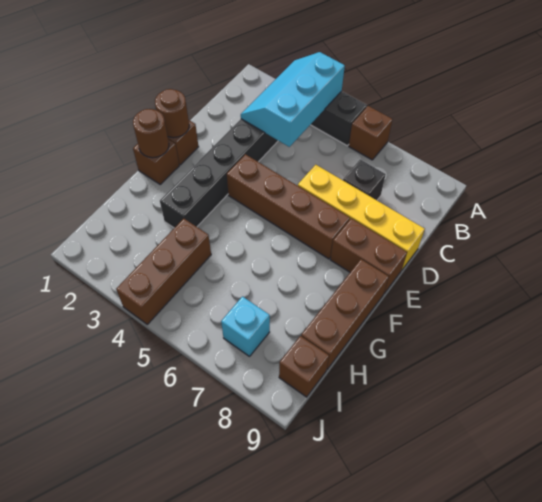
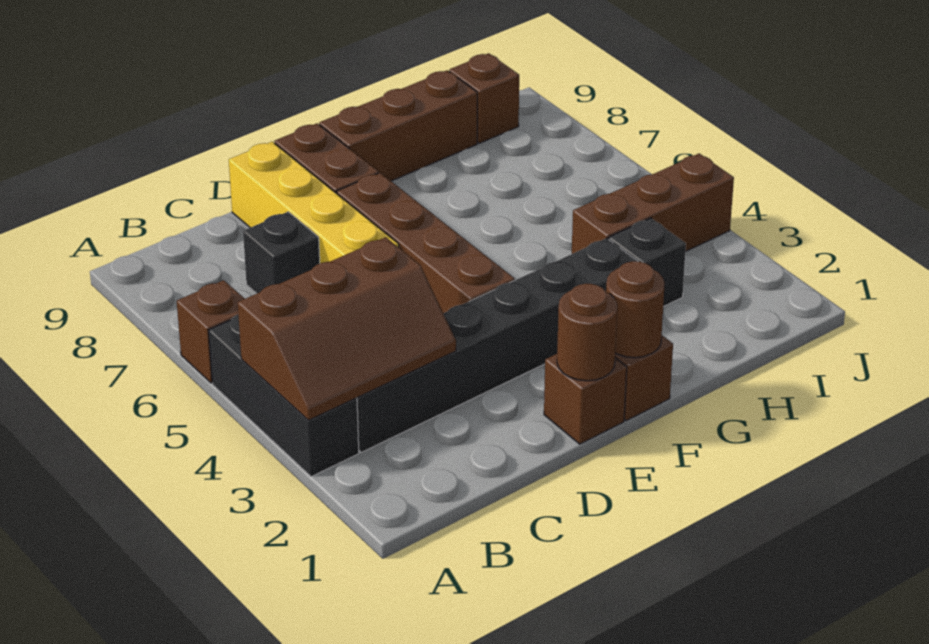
cyan 2x3 slope [241,52,345,147] -> brown 2x3 slope [238,237,456,420]
none -> black 1x1 brick [609,218,686,307]
cyan 1x1 brick [221,297,270,356] -> none

